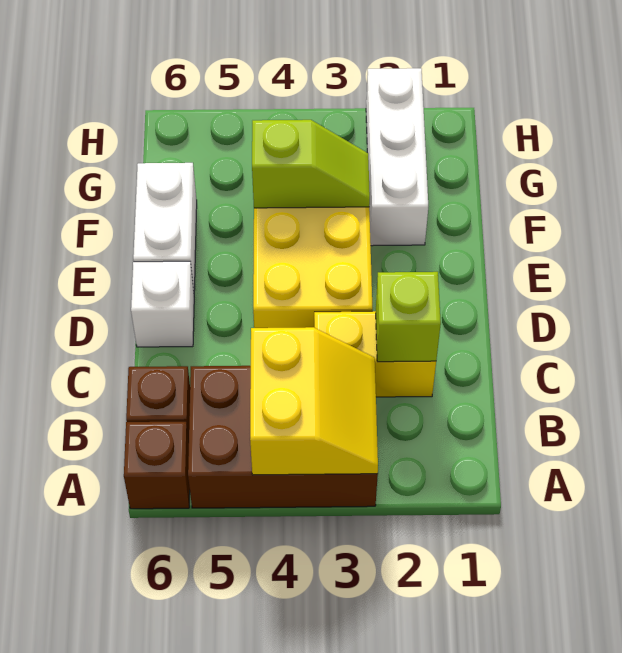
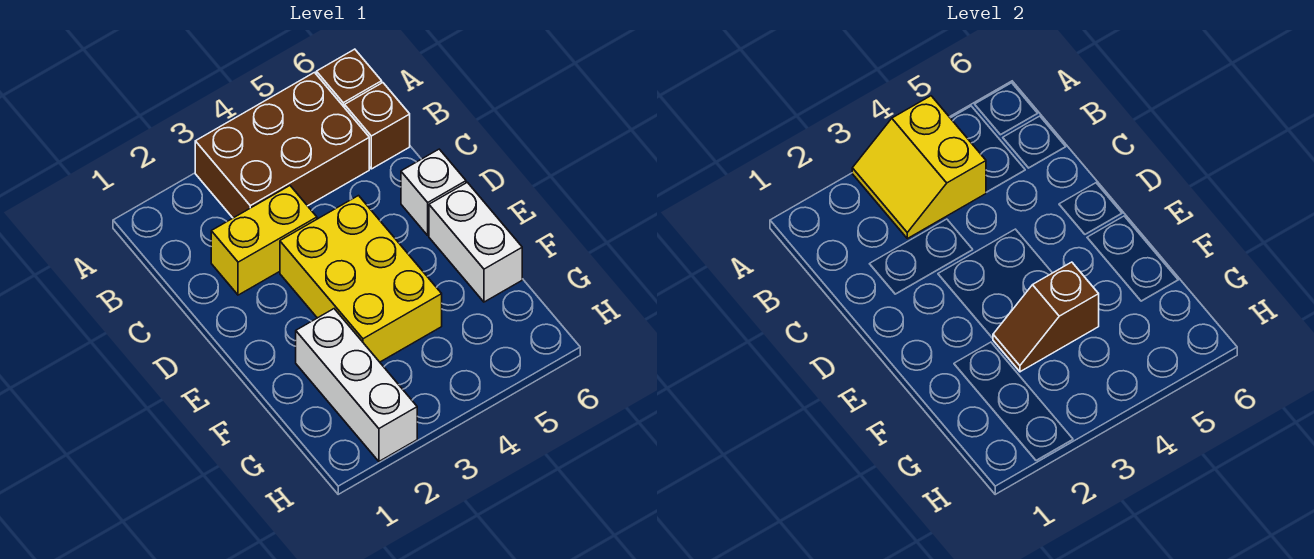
lime 1x1 brick [376,272,441,362] -> none
lime 1x2 slope [252,120,370,208] -> brown 1x2 slope [993,262,1099,372]

